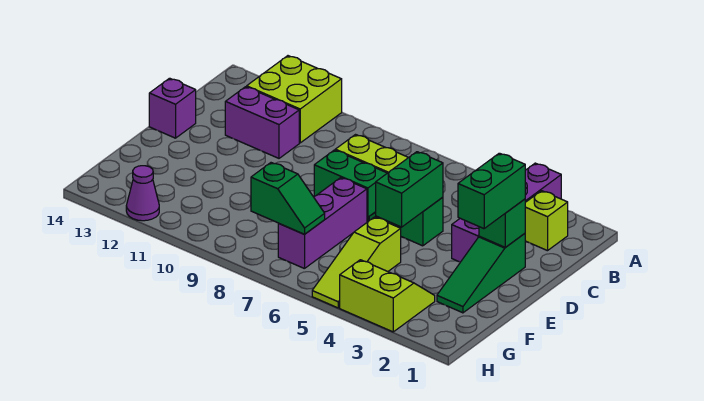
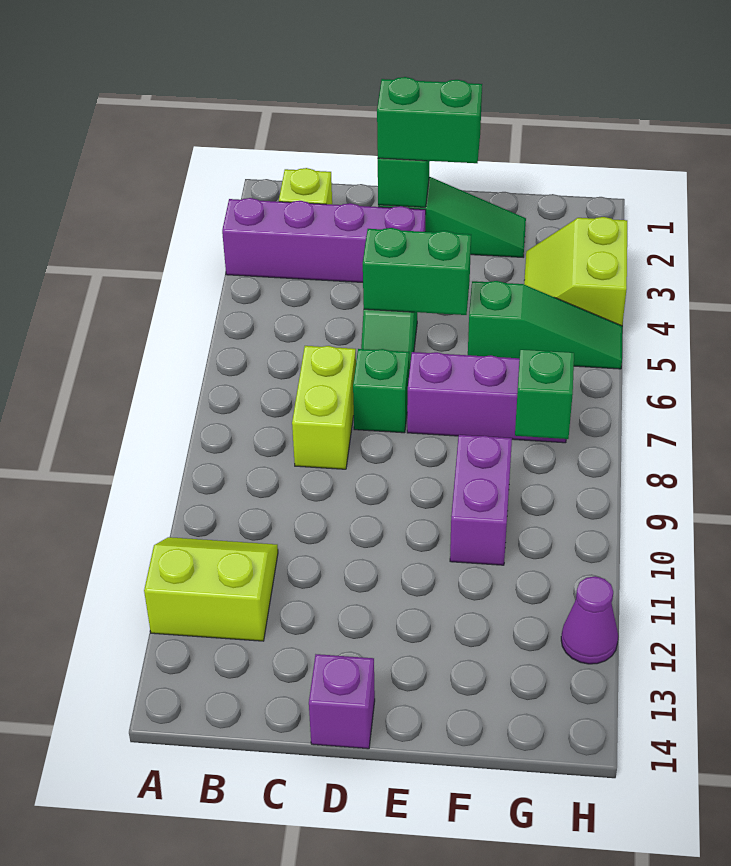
lime 2x2 brick [247,56,342,143] -> lime 2x2 slope [144,537,278,641]
purple 1x2 brick [225,87,299,158] -> purple 1x2 brick moved to [450,435,512,565]
green 1x2 brick [314,150,387,222] -> green 1x1 brick [353,349,409,433]
lime 1x3 slope [312,217,401,308] -> green 1x3 slope [468,281,623,369]

